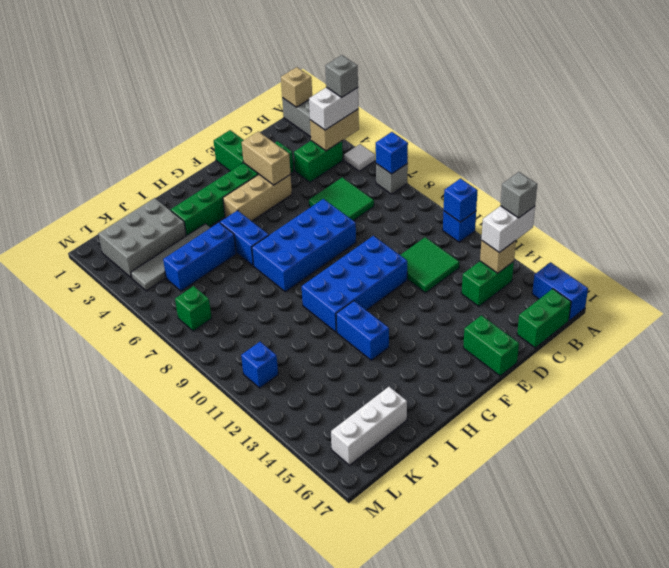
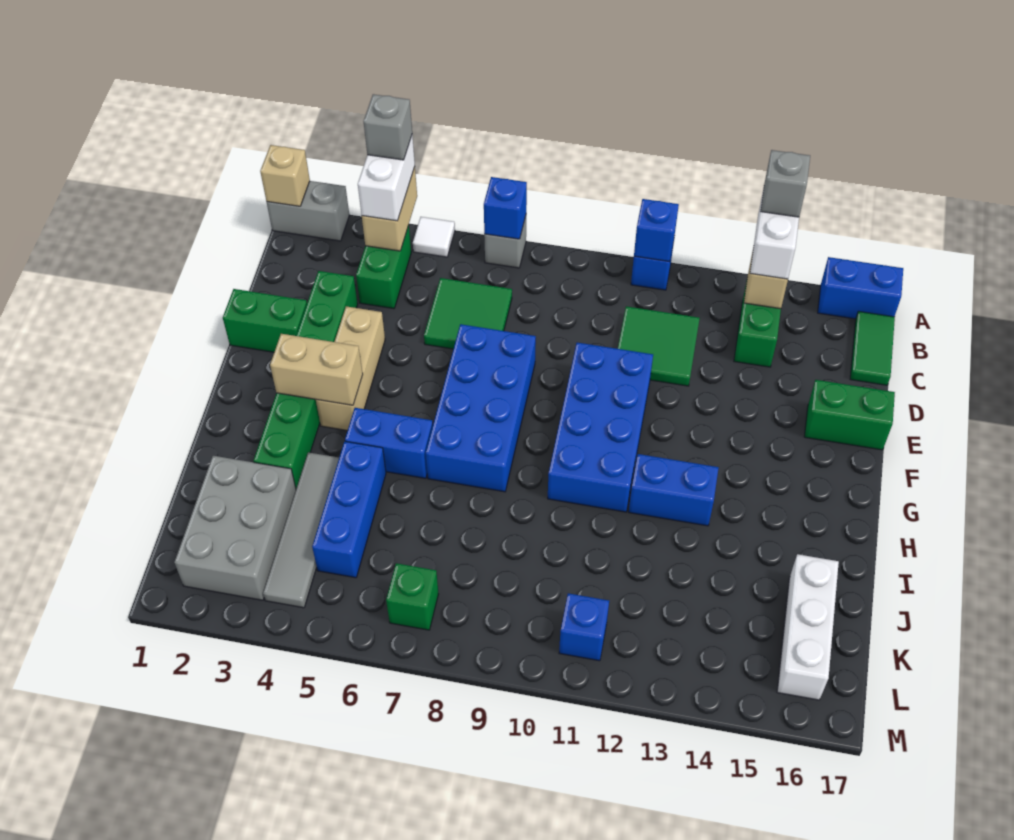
green 1x2 brick [517,289,571,348] -> green 1x2 tile [850,311,895,385]
tan 1x2 brick [242,132,291,185] -> tan 1x2 brick moved to [270,334,363,405]

